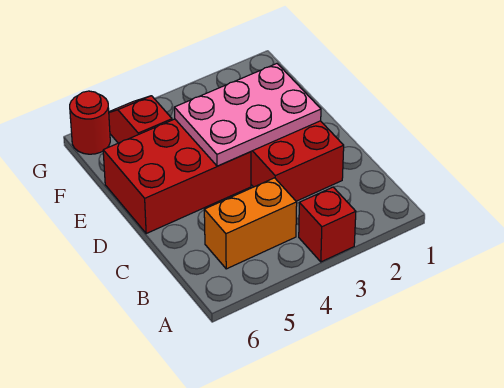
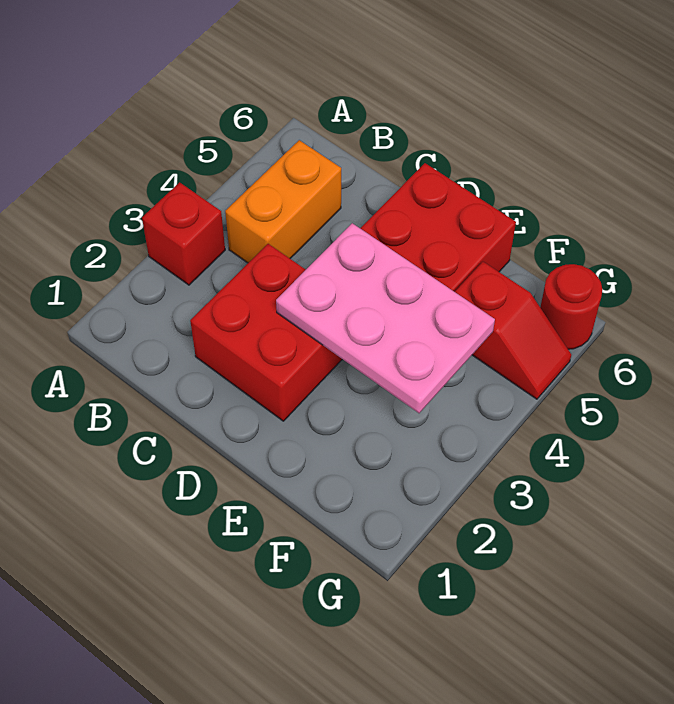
pink 2x3 plate [174,64,321,166] -> pink 2x3 plate turned to [276,223,495,413]

